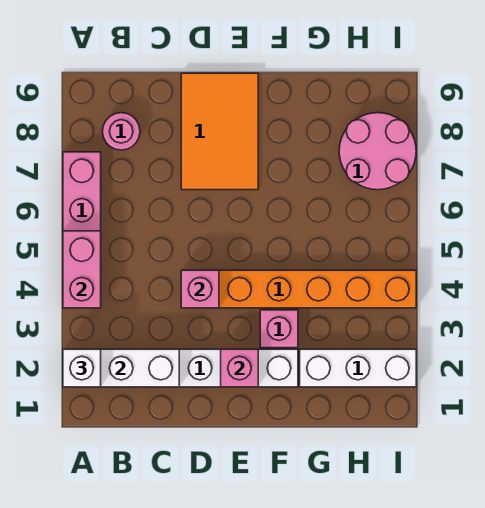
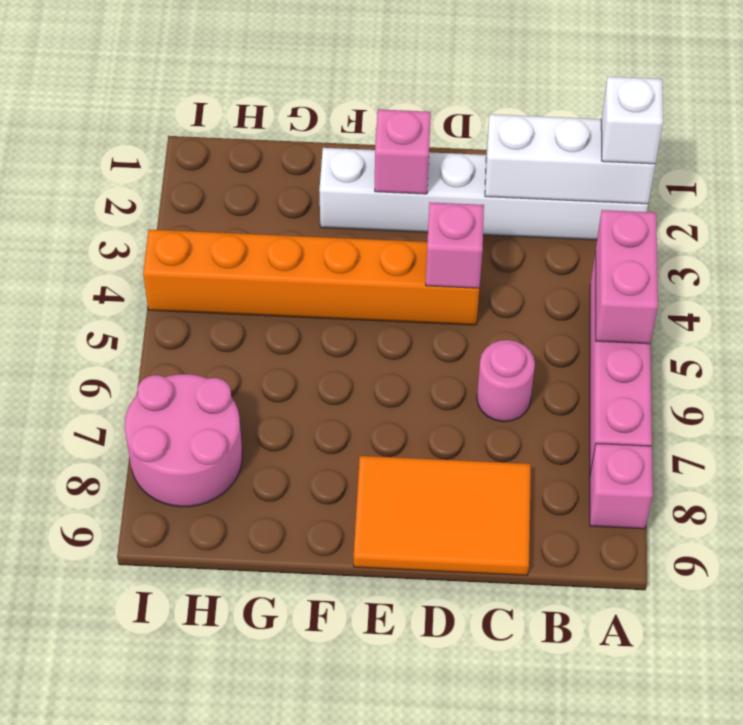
pink 1x1 round brick [102,113,140,150] -> pink 1x1 round brick moved to [477,340,535,422]
orange 2x3 tile [181,73,258,190] -> orange 2x3 tile turned to [354,456,531,575]
pink 1x1 brick [260,310,298,348] -> pink 1x1 brick moved to [590,443,653,529]
white 1x3 brick [300,349,416,387] -> none

